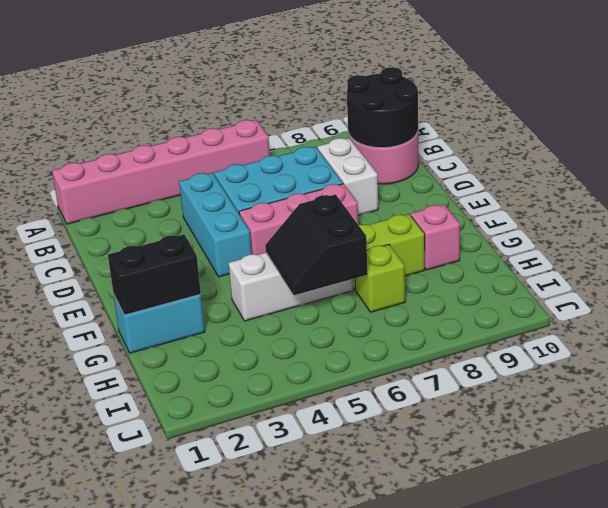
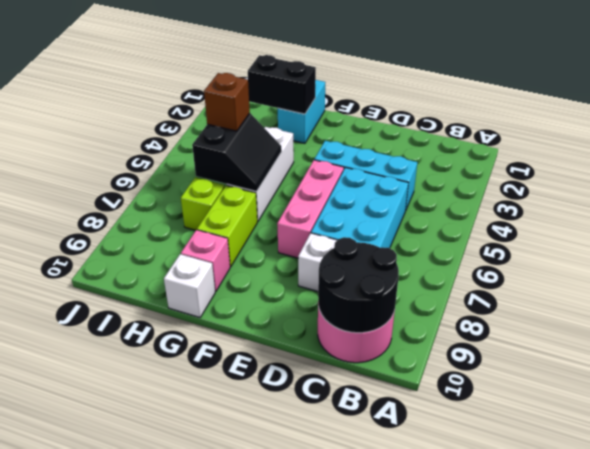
pink 1x6 brick [52,120,270,224] -> none
black 1x2 brick [108,234,201,315] -> black 1x2 brick turned to [248,55,316,114]
black 2x2 slope [265,194,368,295] -> black 2x2 slope turned to [192,113,282,192]
none -> white 1x1 brick [164,254,215,318]
none -> brown 1x1 brick [204,73,250,131]

